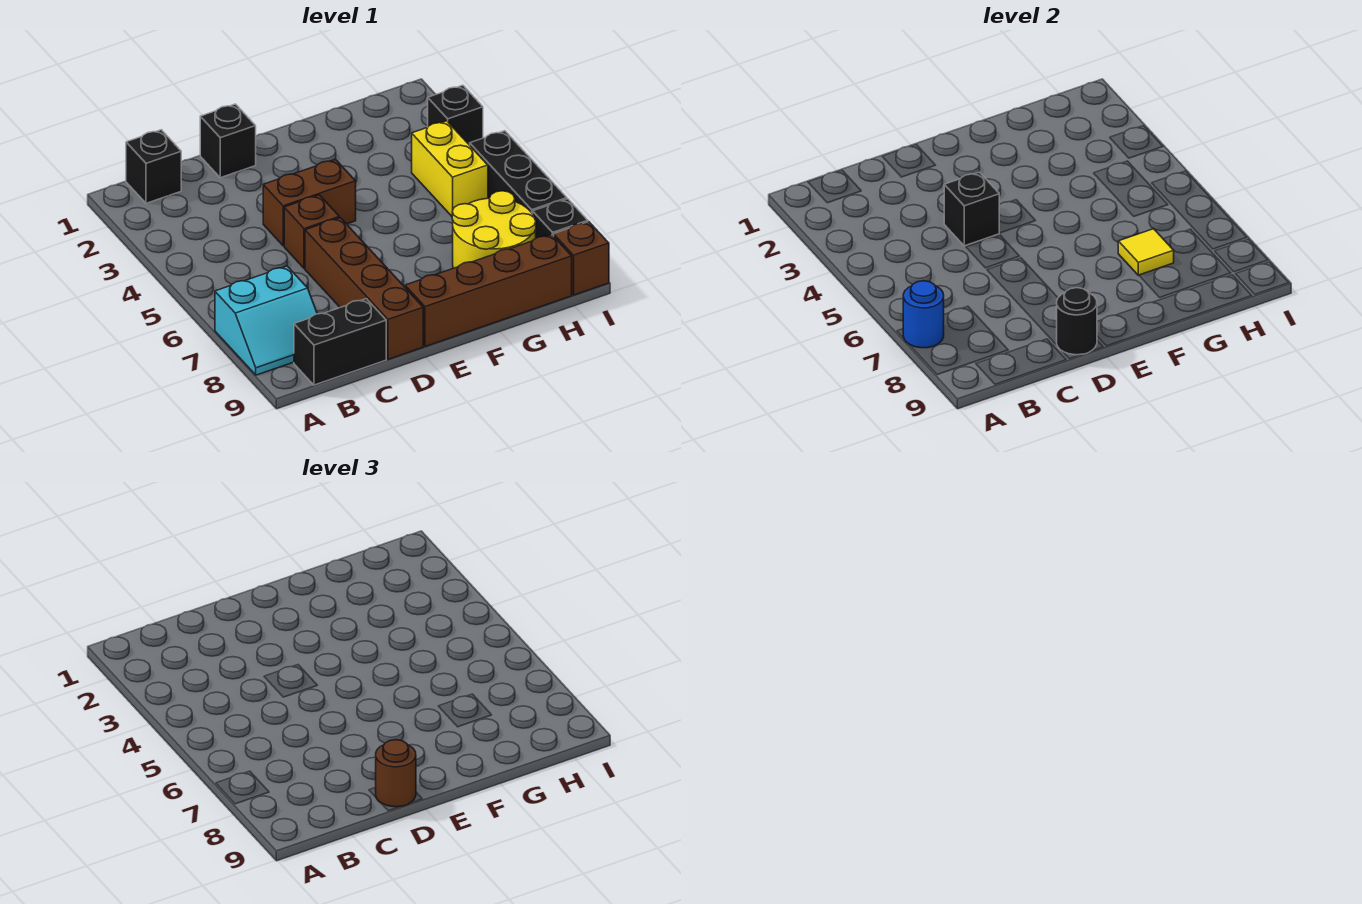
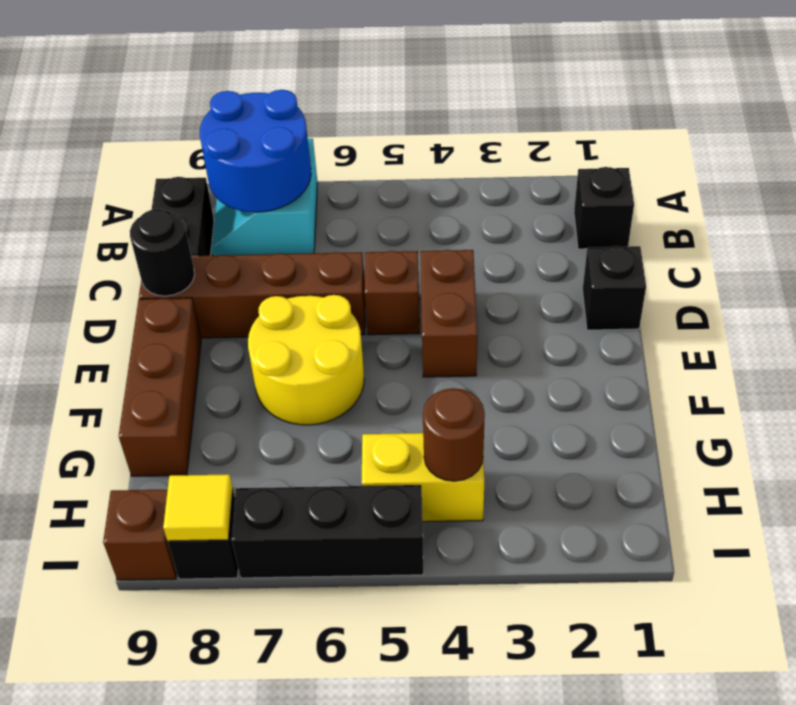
blue 1x1 round brick [903,281,944,348] -> blue 2x2 round brick [200,90,311,212]
black 1x1 brick [944,172,999,246] -> none
brown 1x1 round brick [376,740,416,807] -> brown 1x1 round brick moved to [423,388,485,481]
brown 1x4 brick [405,234,572,347] -> brown 1x3 brick [119,298,201,476]
yellow 2x2 round brick [452,191,536,268] -> yellow 2x2 round brick moved to [248,295,364,425]
yellow 1x1 tile [1118,229,1174,275] -> yellow 1x1 tile moved to [163,474,233,541]
black 1x1 brick [428,85,483,145] -> none

